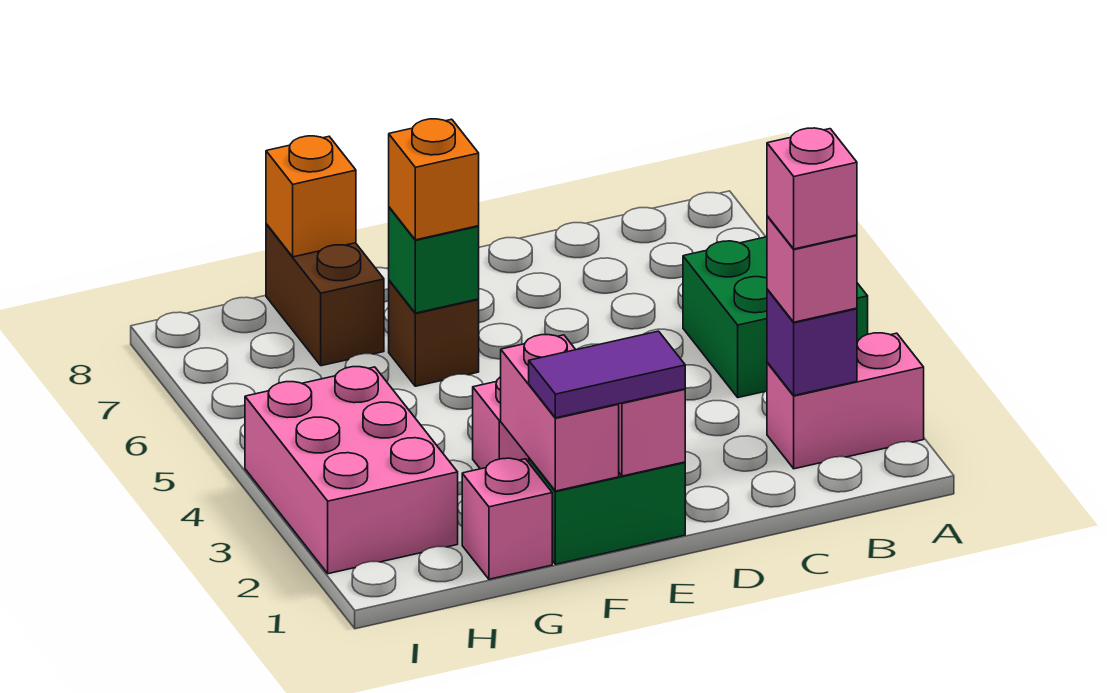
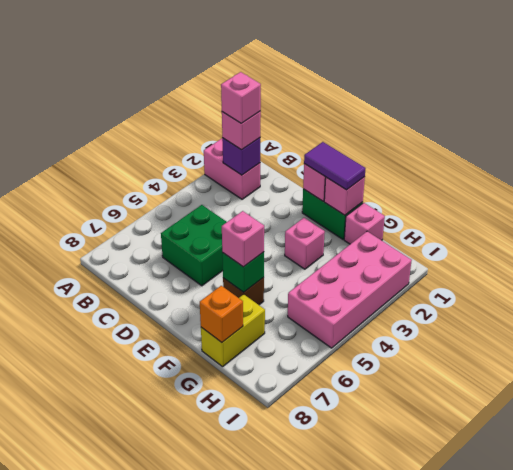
green 2x2 brick [683,237,868,398] -> green 2x2 brick moved to [161,205,226,286]
pink 1x2 brick [501,335,619,491] -> pink 1x1 brick [324,177,365,215]
orange 1x1 brick [389,119,479,240] -> pink 1x1 brick [222,211,264,267]
brown 1x2 brick [266,224,384,366] -> yellow 1x2 brick [201,294,265,367]
pink 2x3 brick [245,367,458,574] -> pink 2x4 brick [288,231,412,348]

